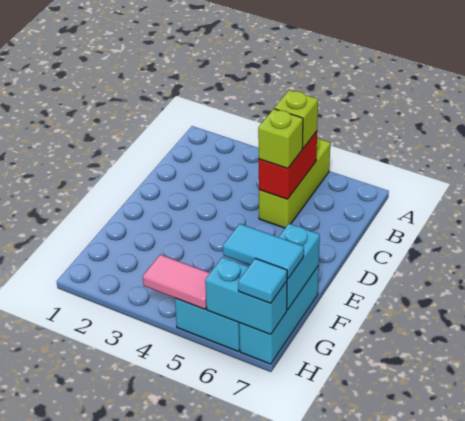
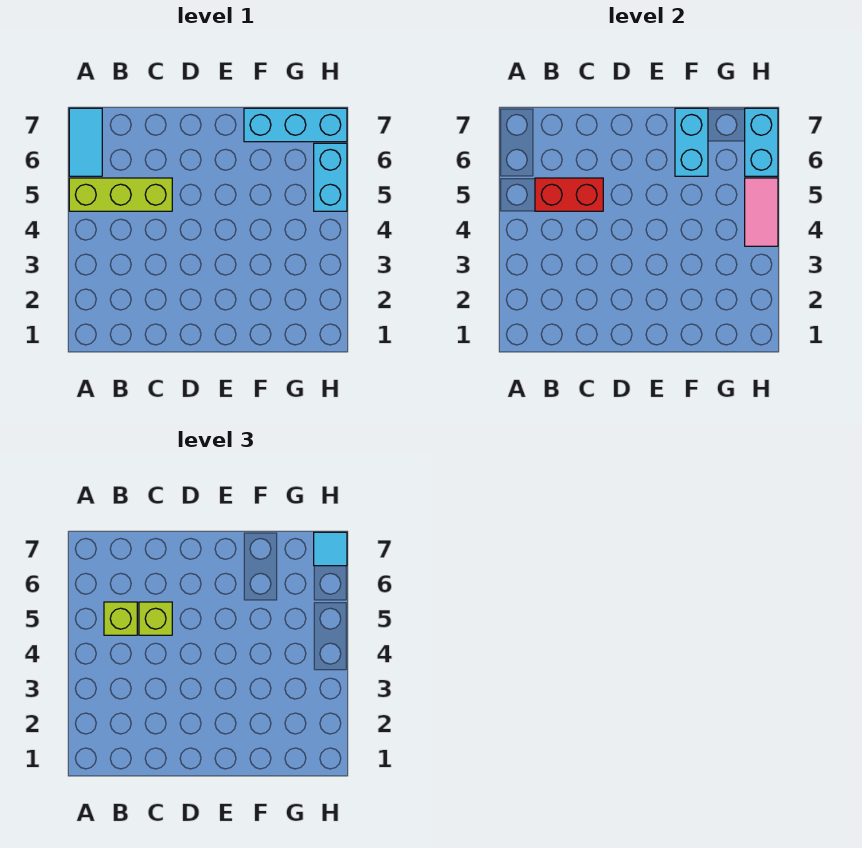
cyan 1x2 brick [279,224,320,310] -> cyan 1x2 brick turned to [675,108,708,176]
cyan 1x2 tile [223,224,304,279] -> cyan 1x2 tile moved to [69,108,102,176]

